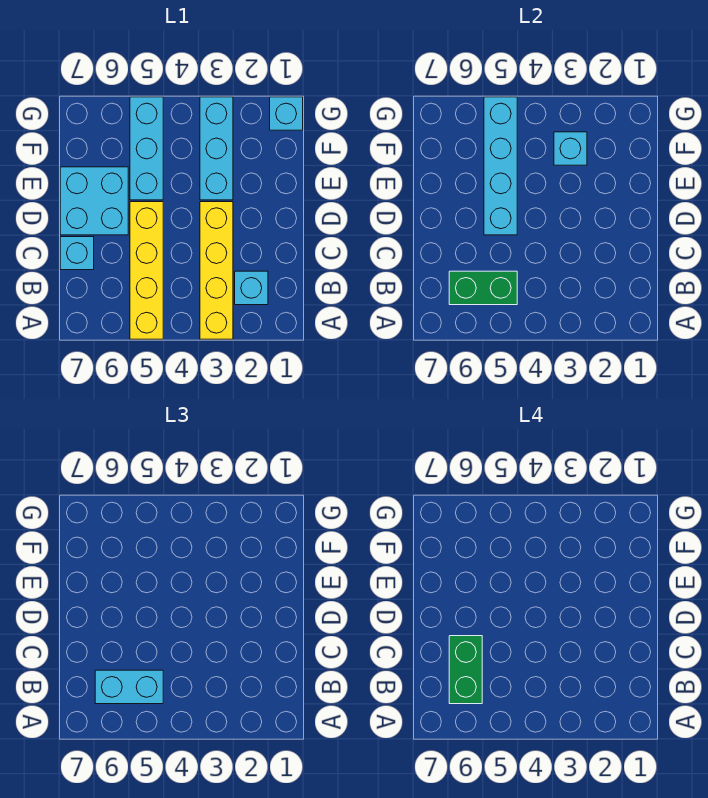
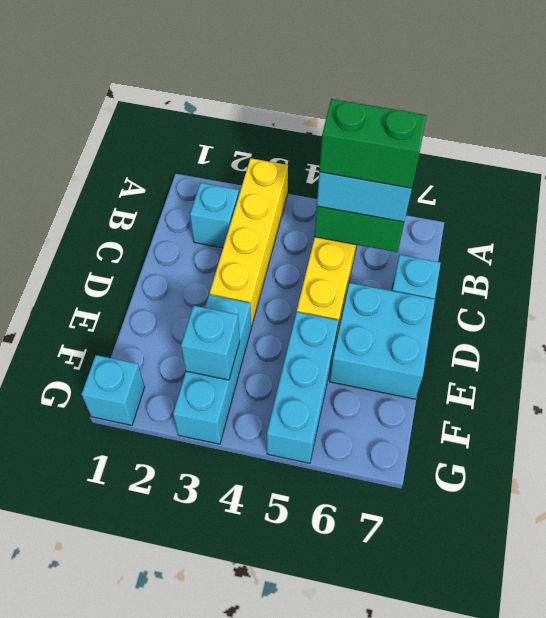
green 1x2 brick [449,636,482,704] -> green 1x2 brick turned to [319,99,427,189]
cyan 1x4 brick [484,97,517,235] -> none

